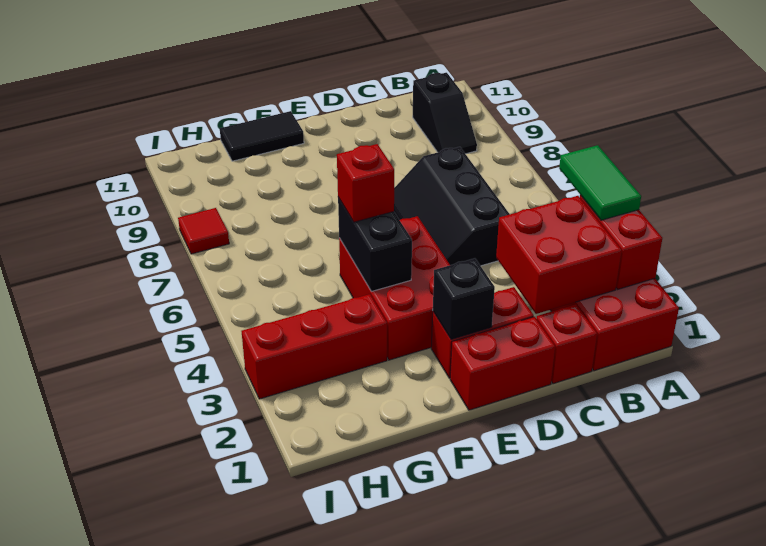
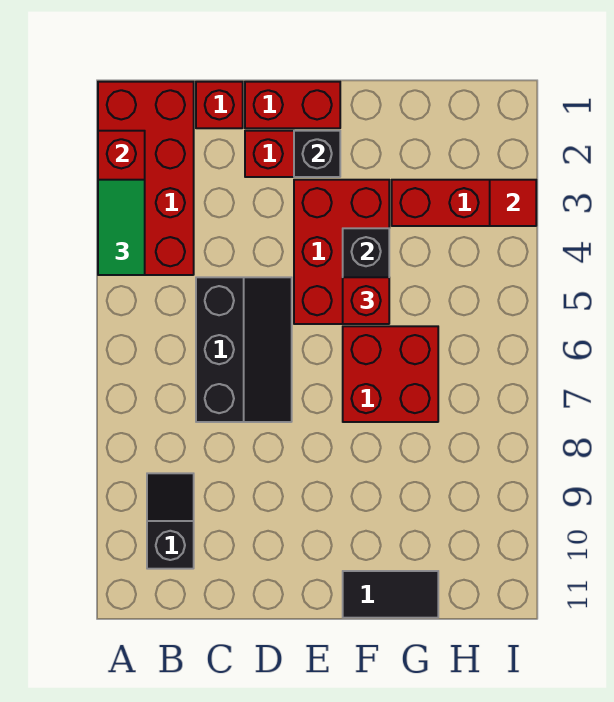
red 2x2 brick [496,196,622,314] -> red 2x2 brick moved to [343,326,438,422]
red 1x1 tile [178,208,229,254] -> red 1x1 tile moved to [490,180,536,226]

